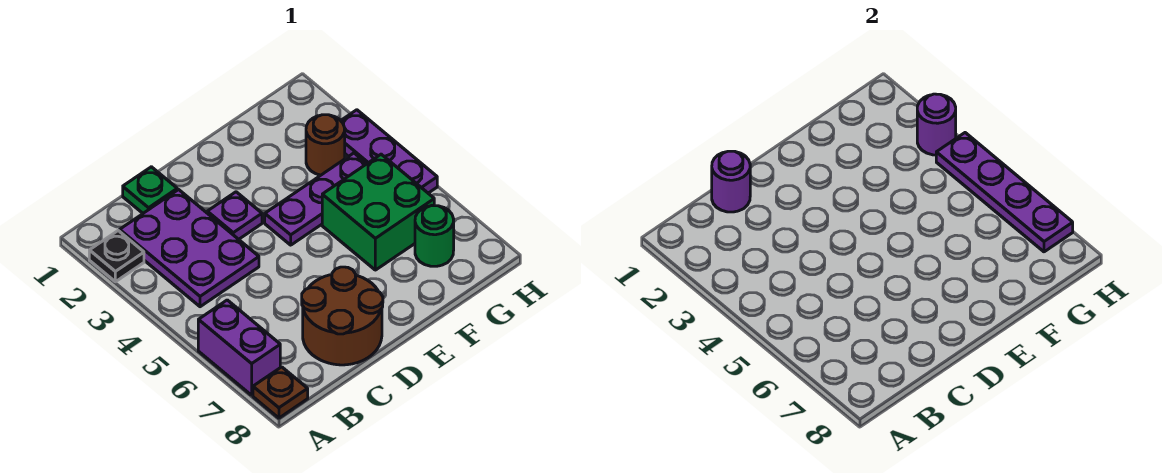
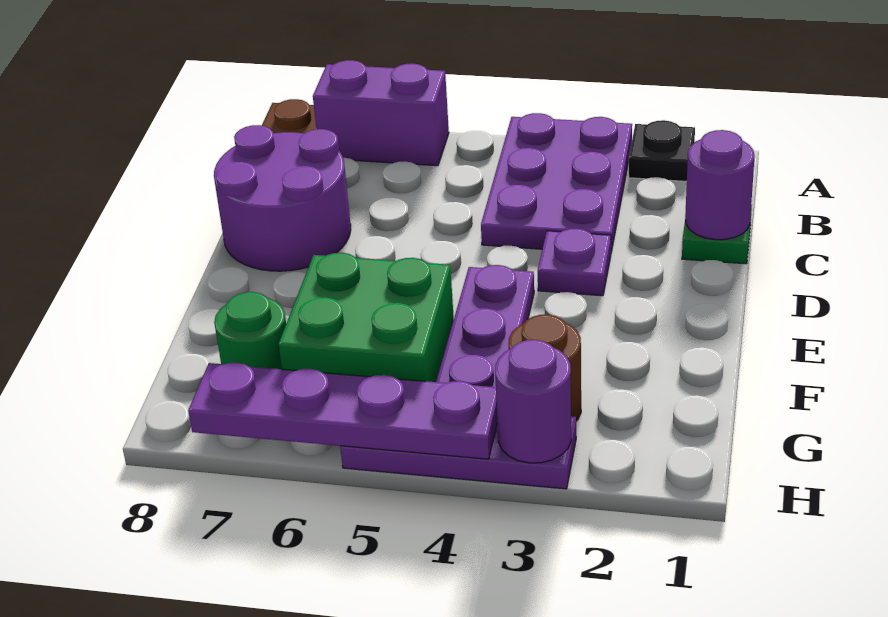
purple 2x3 plate [120,190,259,307] -> purple 2x3 plate turned to [481,113,632,252]
brown 2x2 round brick [302,267,383,365] -> purple 2x2 round brick [214,125,351,271]

